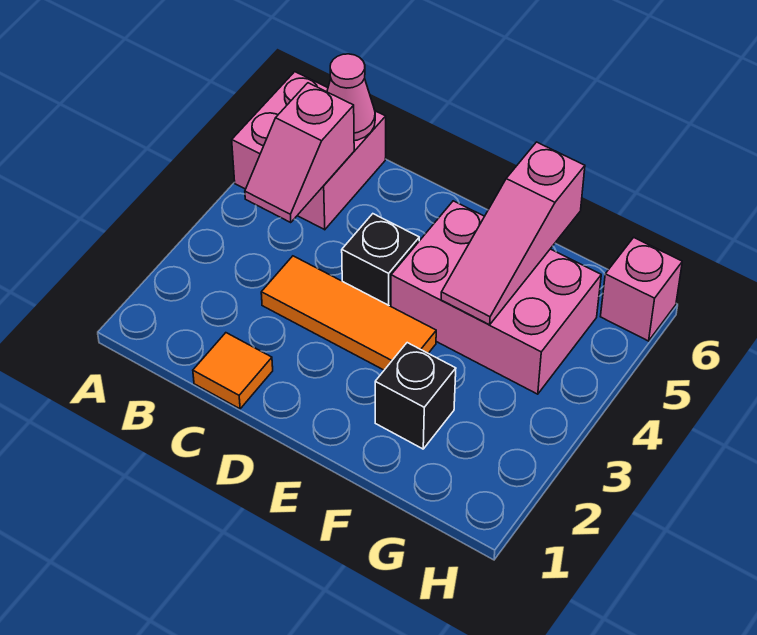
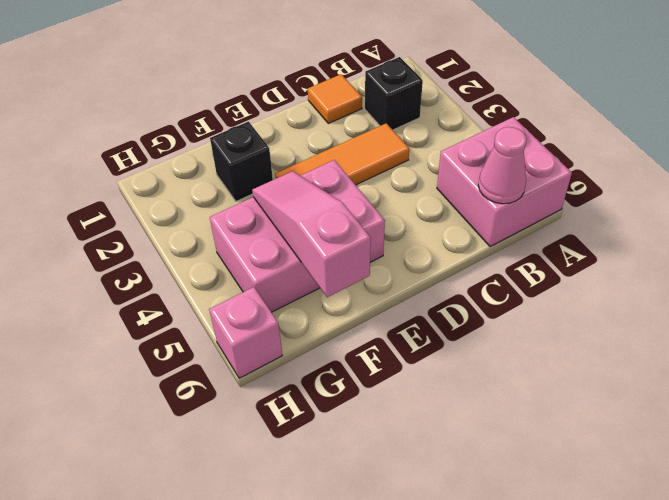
pink 1x2 slope [245,83,354,223] -> none
black 1x1 brick [342,214,419,306] -> black 1x1 brick moved to [365,57,423,130]

